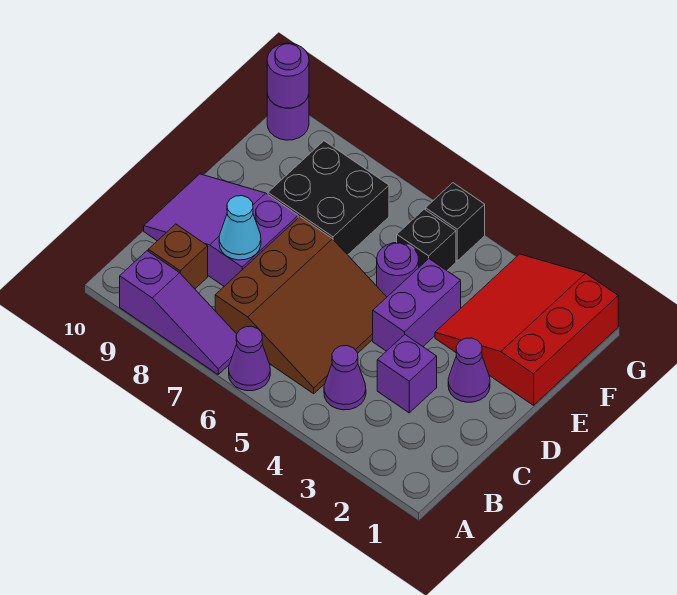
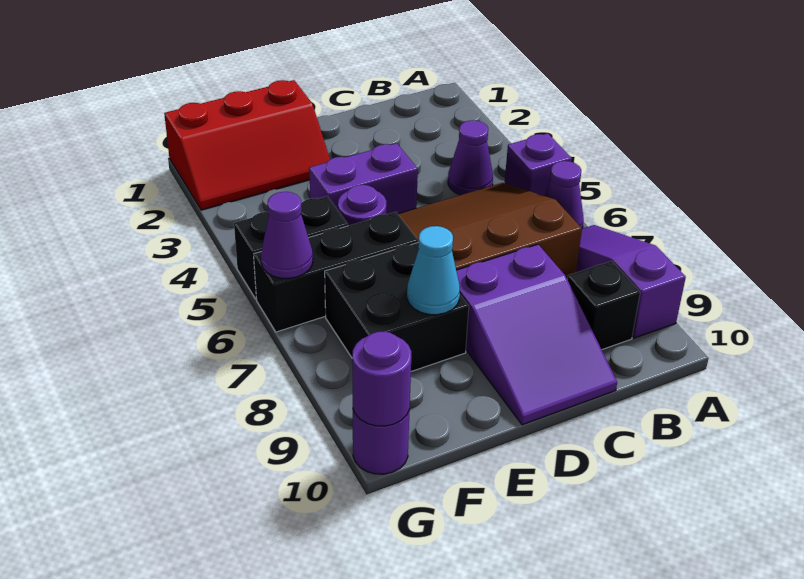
brown 1x1 brick [148,224,208,289] -> black 1x1 brick [568,261,640,350]
purple 1x1 brick [377,335,437,413] -> purple 1x1 brick moved to [505,133,572,196]
cyan 1x1 cone [219,196,261,260] -> cyan 1x1 cone moved to [407,226,460,315]
purple 1x1 cone [448,338,490,402] -> purple 1x1 cone moved to [261,192,313,278]
red 3x3 slope [435,254,618,405] -> red 2x3 slope [164,80,330,210]
none -> black 1x3 brick [254,212,418,332]

